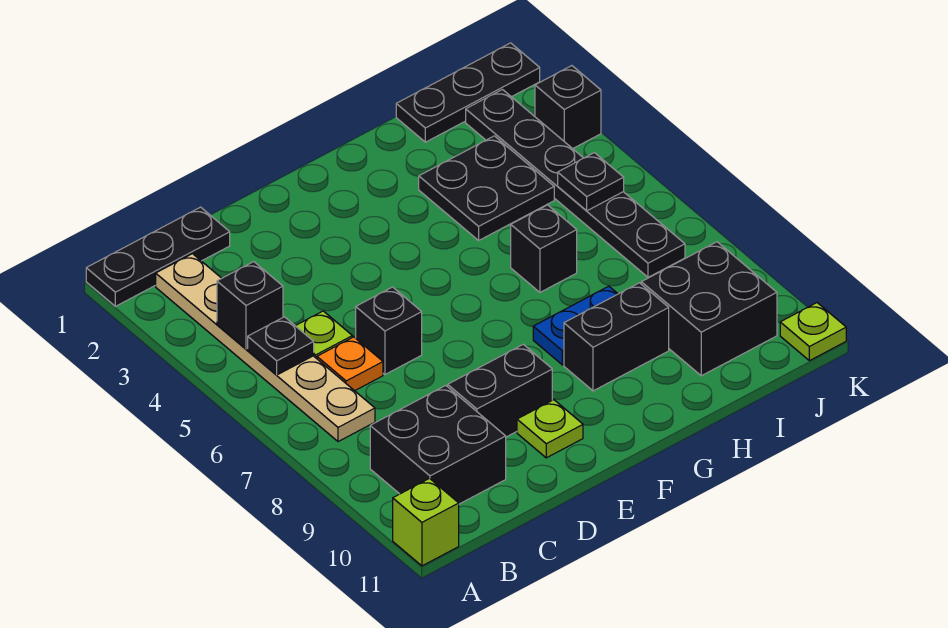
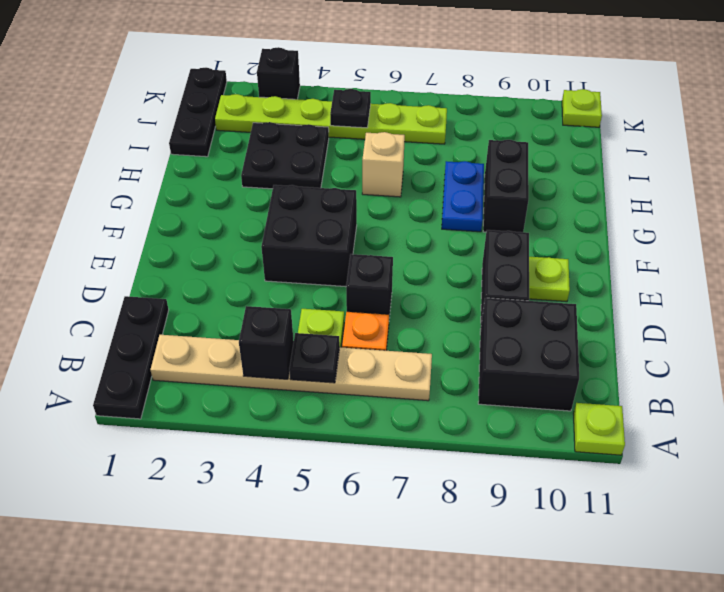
lime 1x1 brick [393,478,459,566] -> lime 1x1 plate [573,403,625,455]
black 1x1 brick [511,205,577,292] -> tan 1x1 brick [362,132,405,197]
black 2x2 brick [641,242,777,376] -> black 2x2 brick moved to [261,185,357,287]
black 1x6 plate [466,90,685,277] -> lime 1x6 plate [215,94,447,144]

